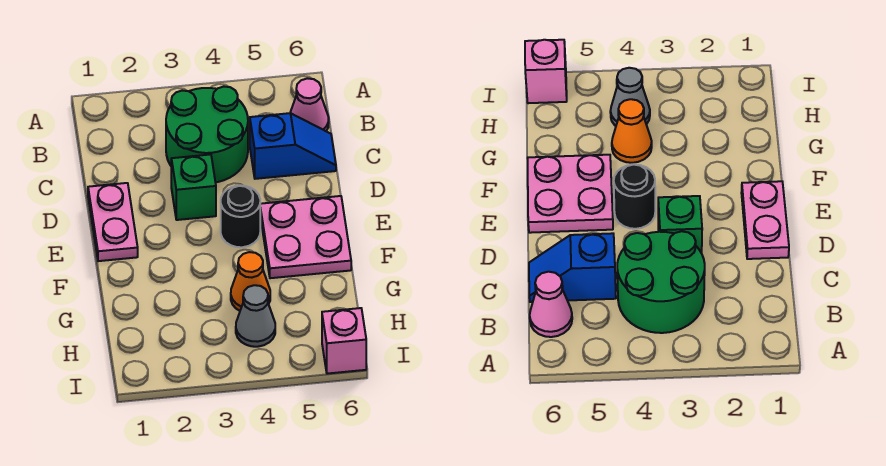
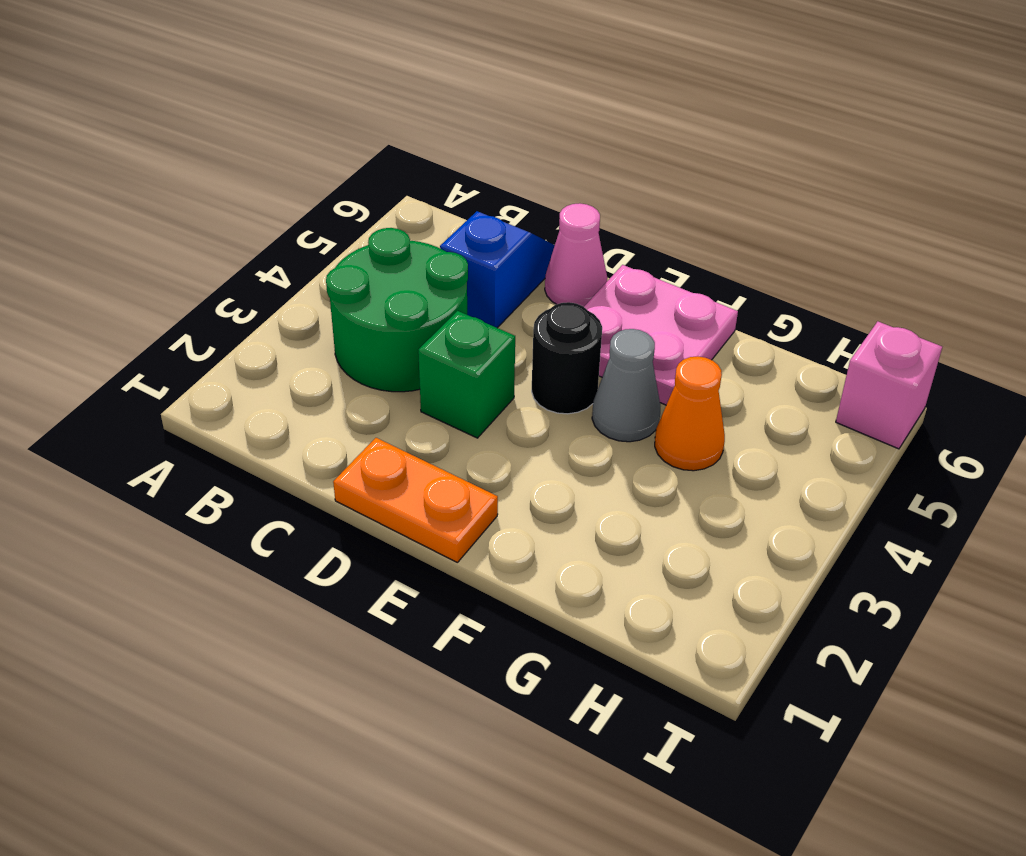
pink 1x1 cone [290,78,329,131] -> pink 1x1 cone moved to [545,203,607,307]
pink 1x2 plate [88,183,138,261] -> orange 1x2 plate [333,438,498,562]
grey 1x1 cone [236,285,275,347] -> grey 1x1 cone moved to [592,329,660,442]

